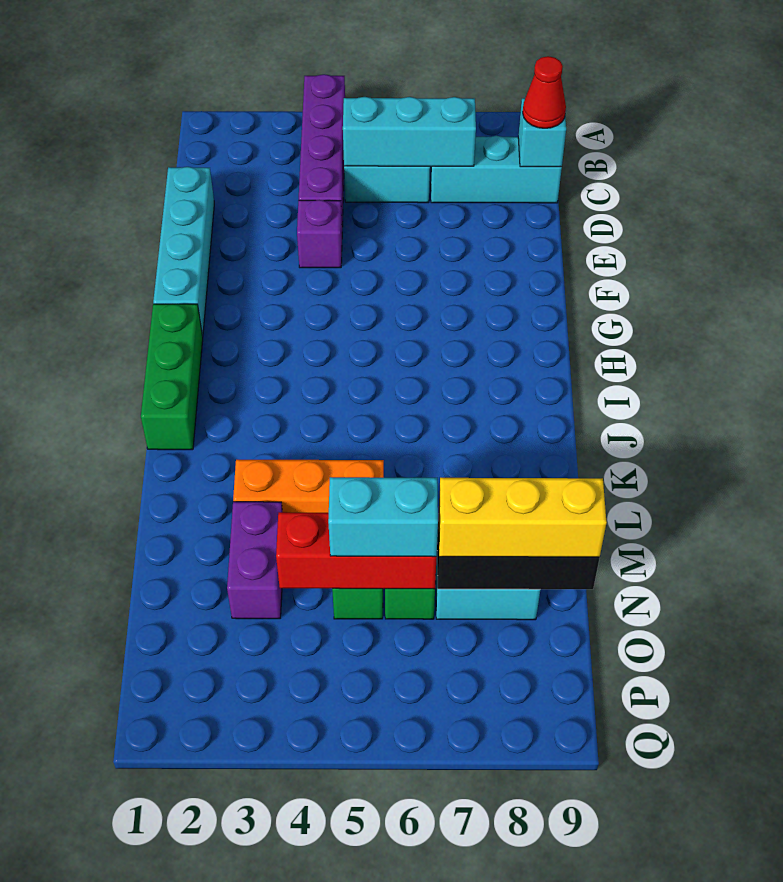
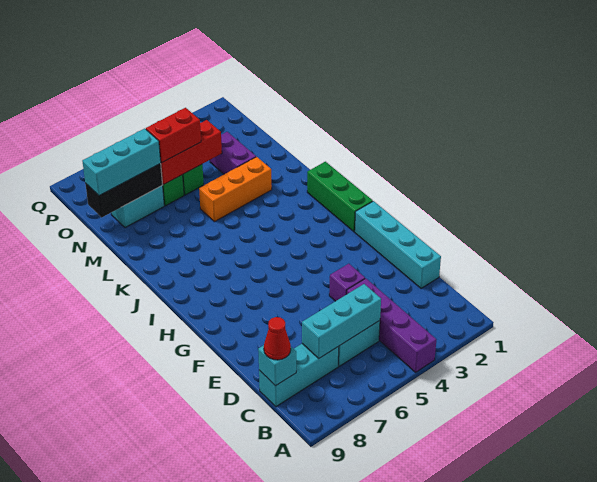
cyan 1x2 brick [328,477,438,557] -> red 1x2 brick [146,108,201,163]
yellow 1x3 brick [439,478,607,557] -> cyan 1x3 brick [82,129,161,196]

